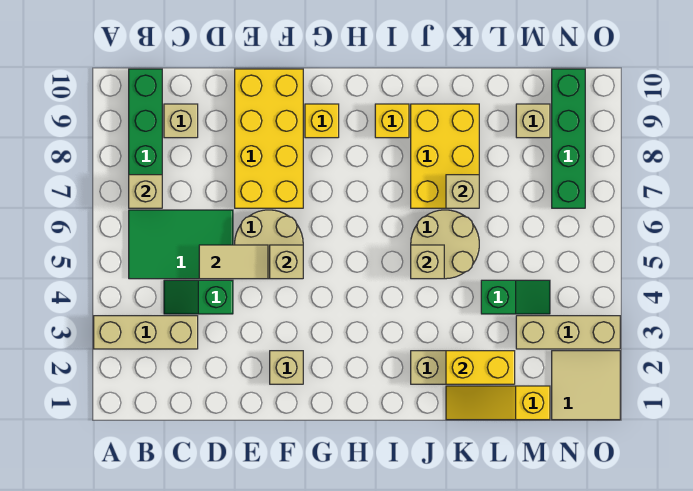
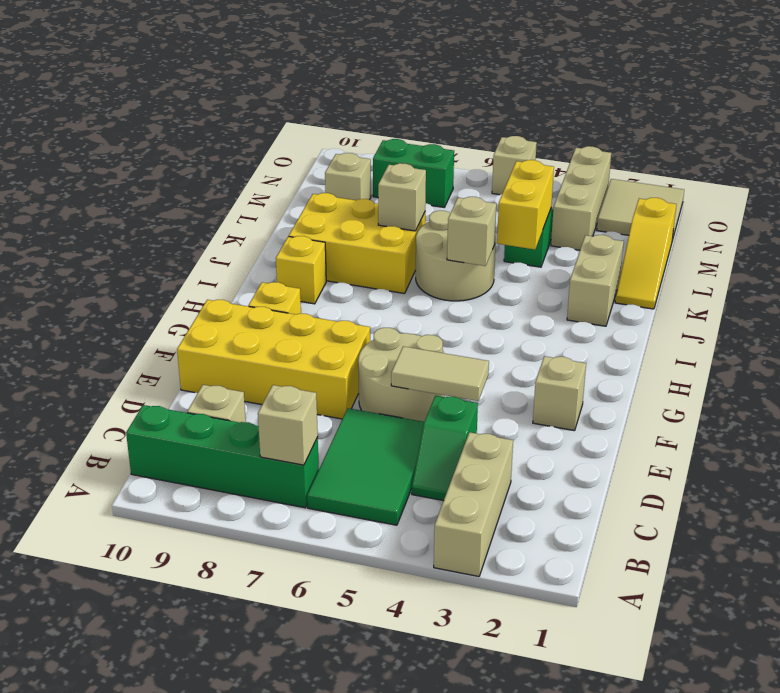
tan 1x2 tile [199,245,268,279] -> tan 1x2 tile turned to [391,346,489,401]
tan 1x1 brick [270,245,303,279] -> tan 1x1 brick moved to [492,136,537,195]
yellow 1x2 brick [446,351,515,384] -> yellow 1x2 brick moved to [497,160,554,249]
green 1x4 brick [552,69,585,208] -> green 1x2 brick [373,139,454,207]

